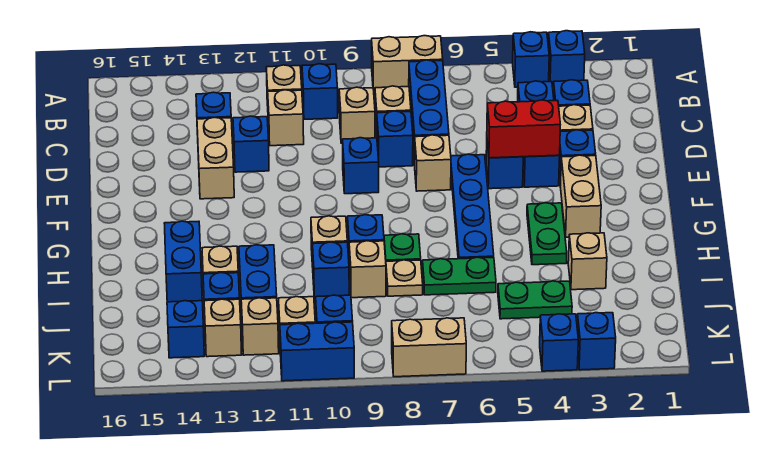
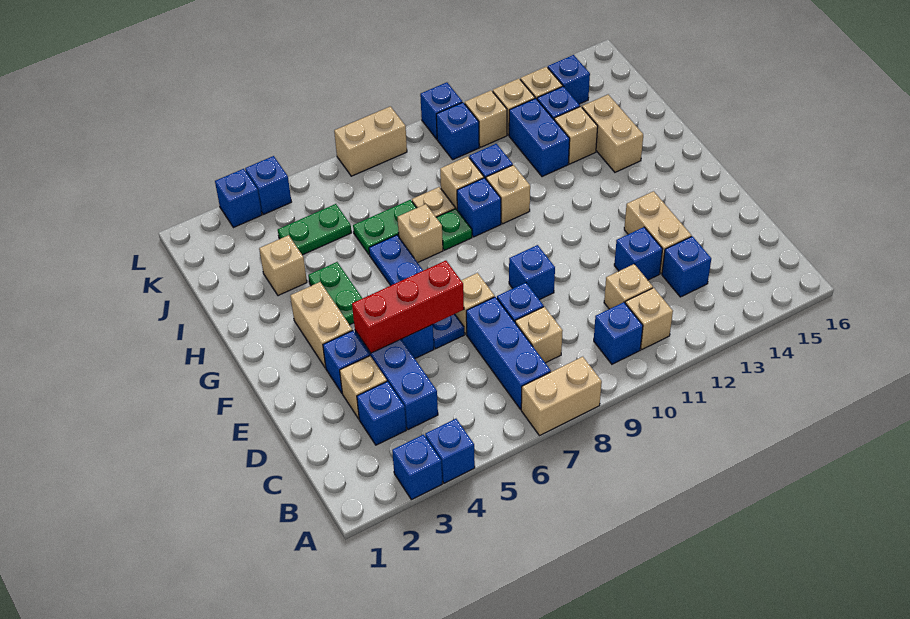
tan 1x1 brick [339,87,375,143] -> tan 1x1 brick moved to [398,204,443,263]
red 1x2 brick [487,100,560,158] -> red 1x3 brick [352,260,464,353]
blue 1x2 brick [164,221,202,302] -> tan 1x2 brick [582,95,643,172]
blue 1x2 brick [280,322,354,381] -> blue 1x1 brick [420,82,462,139]

